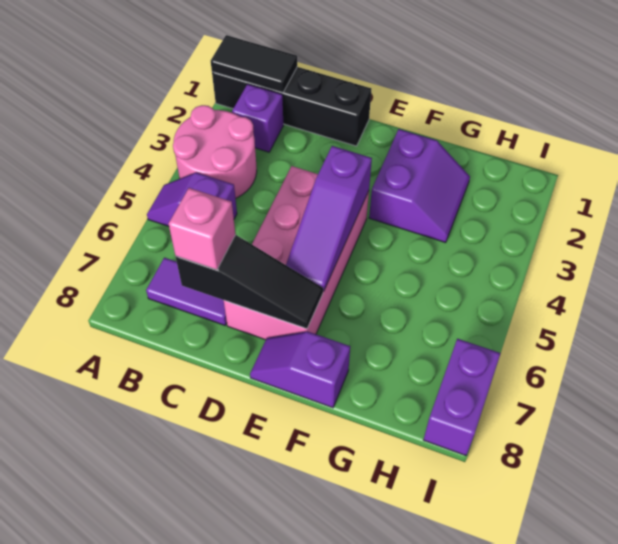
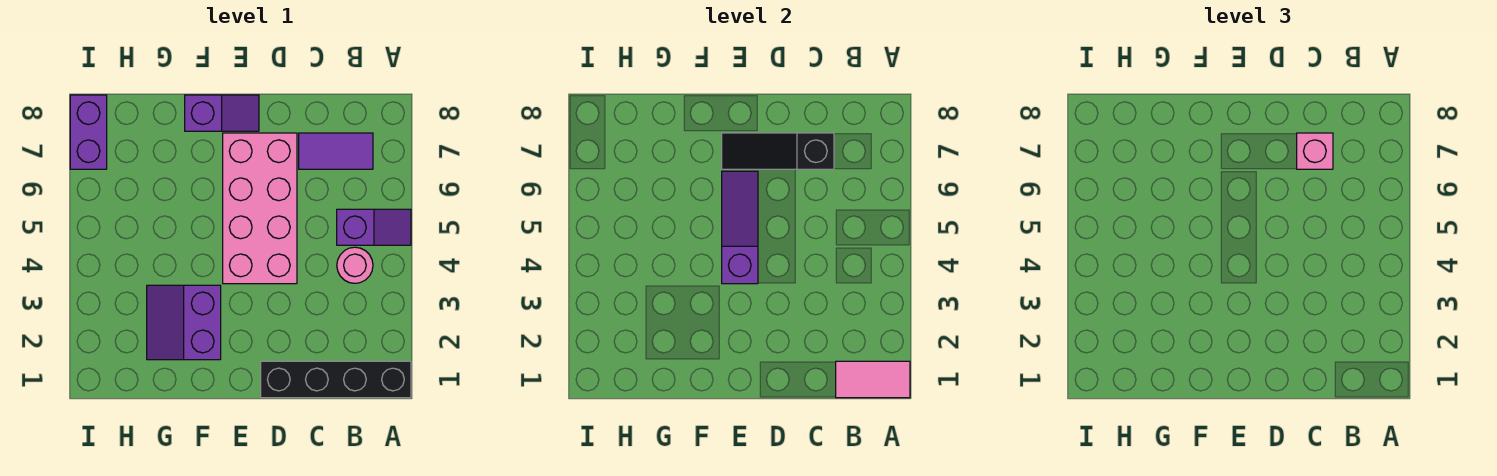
black 1x2 tile [211,35,297,93] -> pink 1x2 tile [836,361,910,398]
pink 2x2 round brick [173,105,257,198] -> pink 1x1 round brick [337,247,373,283]
purple 1x1 brick [232,84,284,152] -> none

